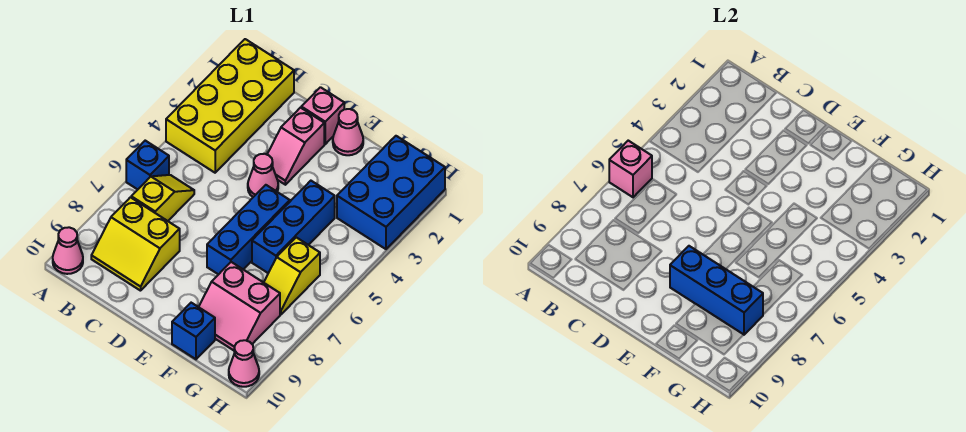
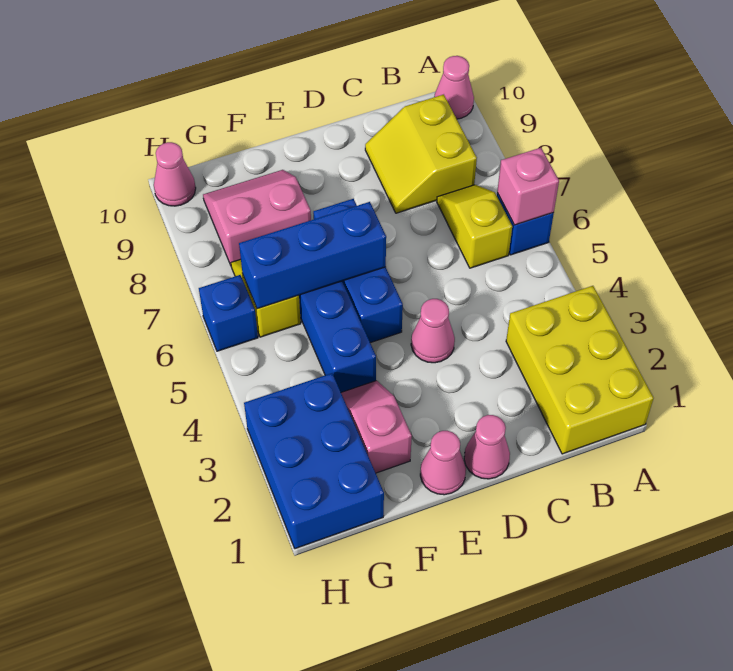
yellow 2x4 brick [166,39,294,173] -> yellow 2x3 brick [506,286,654,454]
yellow 1x2 slope [131,175,194,221] -> yellow 1x2 slope turned to [437,185,512,268]
yellow 2x2 slope [91,197,180,291] -> yellow 2x2 slope turned to [365,94,477,213]
pink 1x1 brick [301,87,344,144] -> pink 1x1 cone [464,415,510,479]
pink 1x2 slope [267,108,324,185] -> pink 1x2 slope moved to [341,381,412,473]
blue 1x3 brick [670,246,763,335] -> blue 1x3 brick moved to [239,202,386,309]
blue 1x1 brick [172,303,215,359] -> blue 1x1 brick moved to [199,275,258,351]

